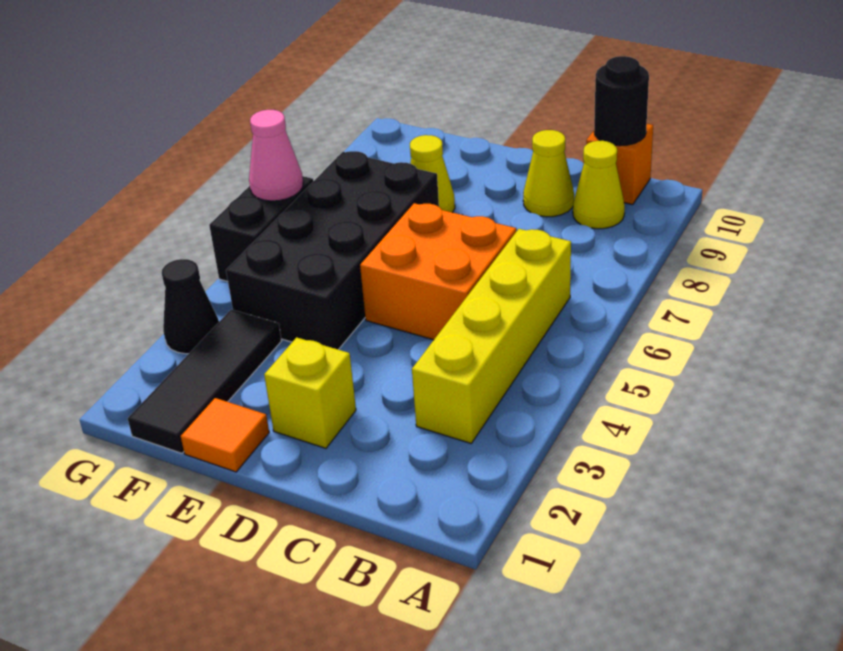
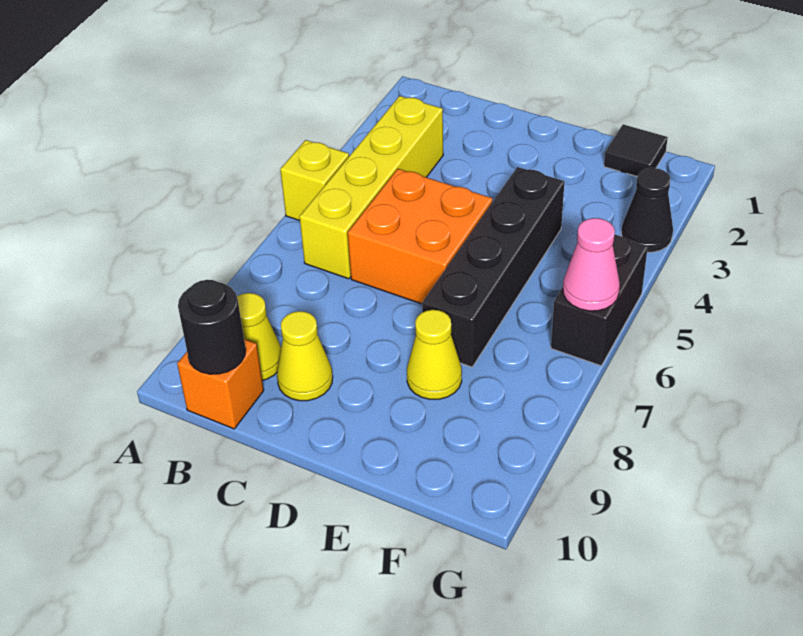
yellow 1x1 brick [264,337,356,448] -> yellow 1x1 brick moved to [280,140,349,220]
orange 1x1 tile [181,398,269,472] -> none
black 2x4 brick [226,151,439,350] -> black 1x4 brick [422,167,564,367]
black 1x3 tile [128,310,281,453] -> black 1x1 tile [604,124,668,177]

